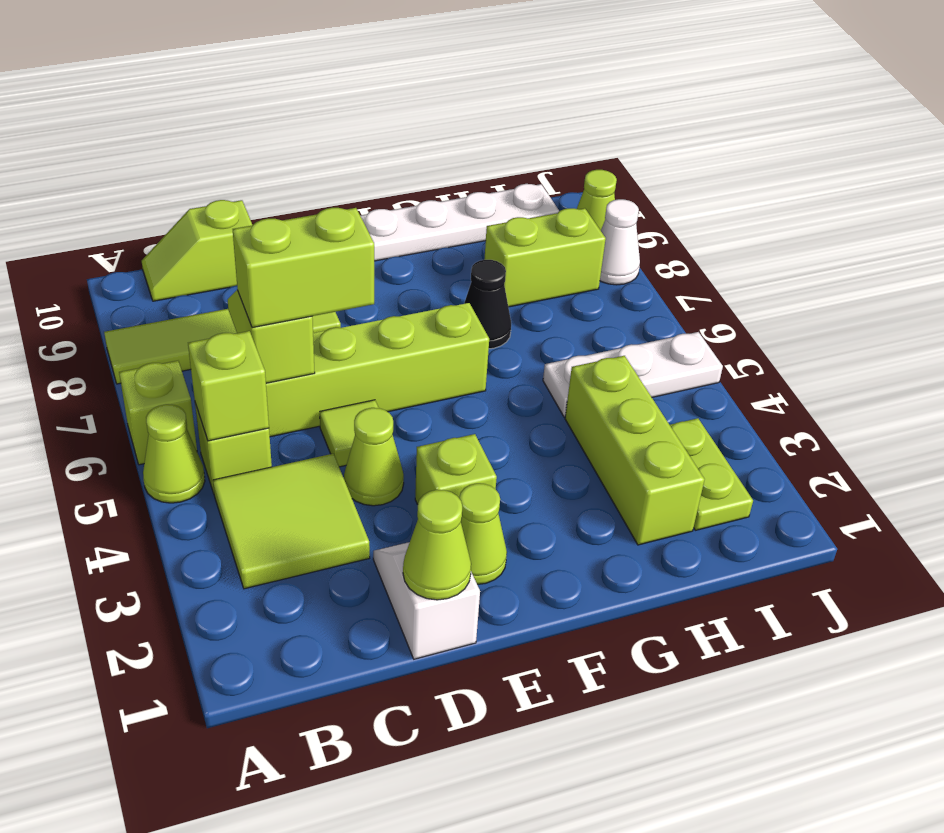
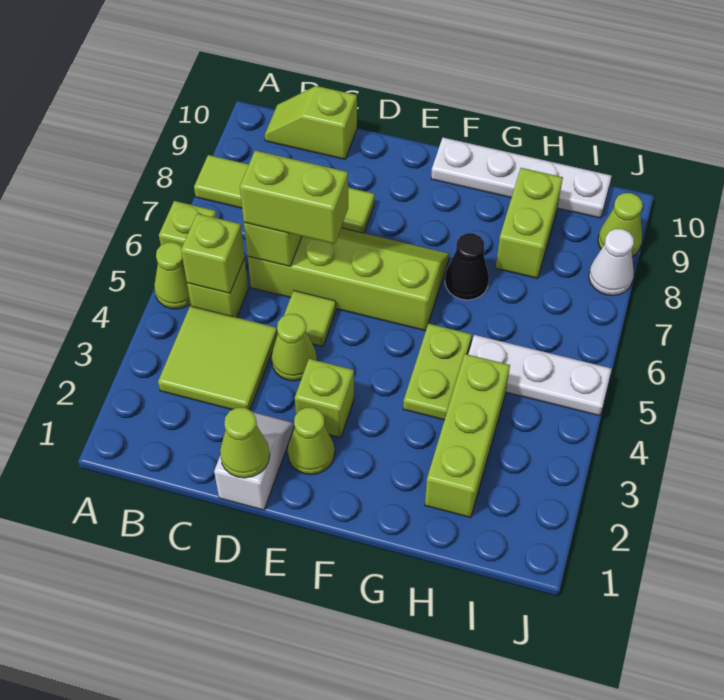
lime 1x2 brick [484,208,606,307] -> lime 1x2 brick turned to [496,168,563,279]
lime 1x2 plate [670,418,753,530] -> lime 1x2 plate moved to [403,324,472,420]

